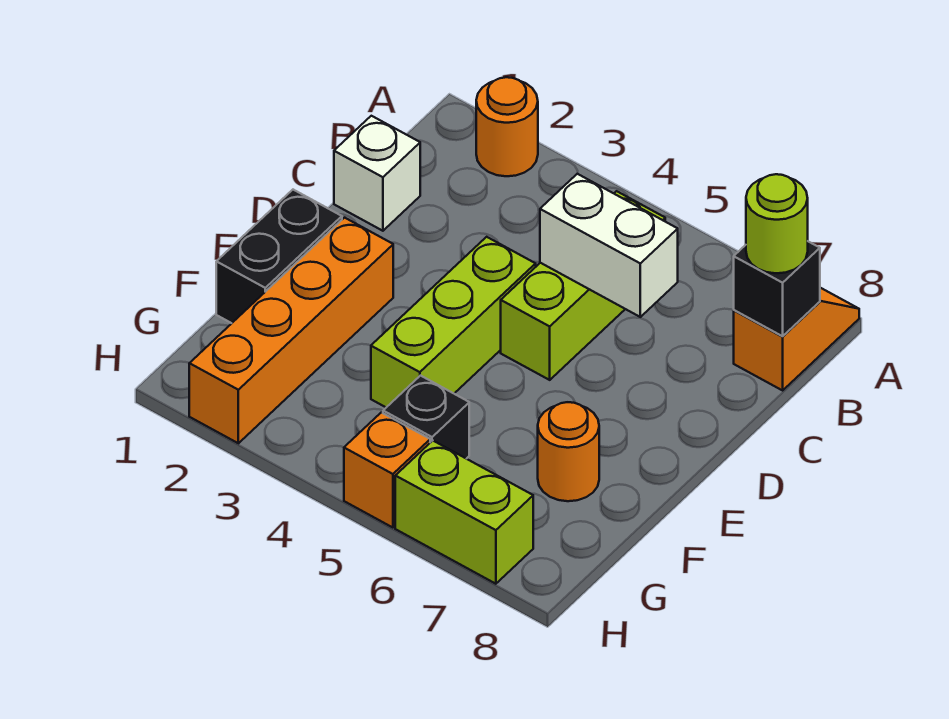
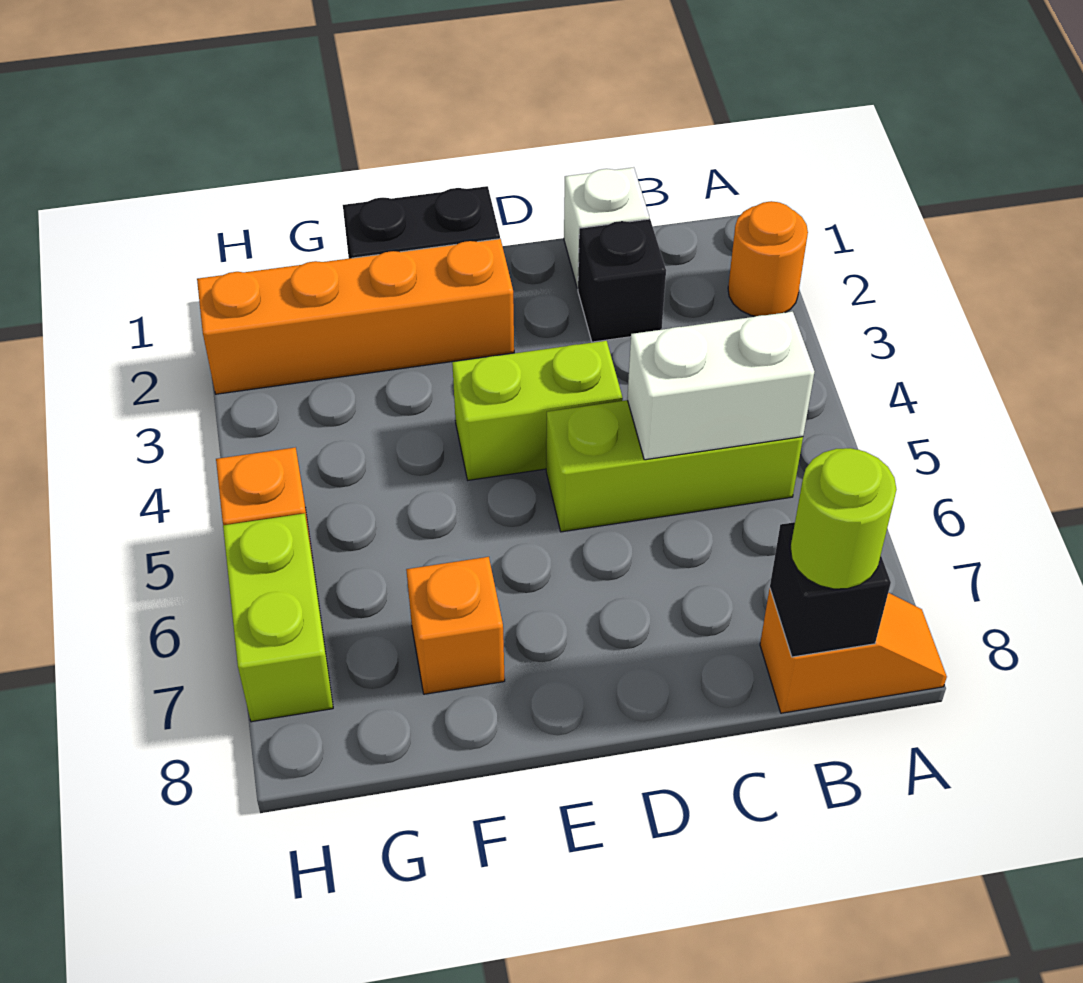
white 1x2 brick [540,174,678,317] -> white 1x2 brick turned to [627,312,815,460]
lime 1x3 brick [371,237,536,407] -> lime 1x2 brick [452,341,623,480]
orange 1x1 round brick [538,402,599,501] -> orange 1x1 brick [406,557,505,694]
black 1x1 brick [383,376,469,459] -> black 1x1 brick moved to [578,219,666,342]

